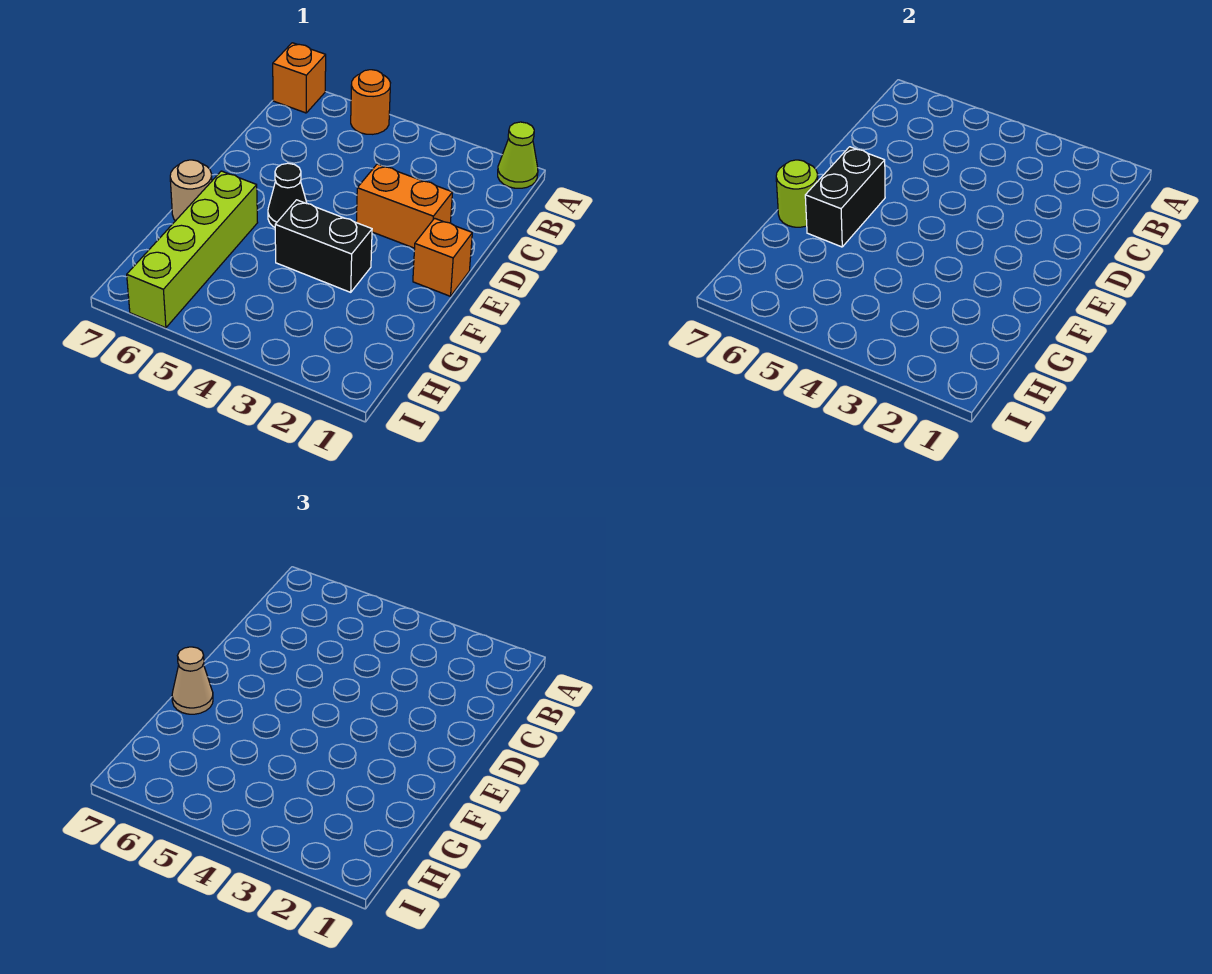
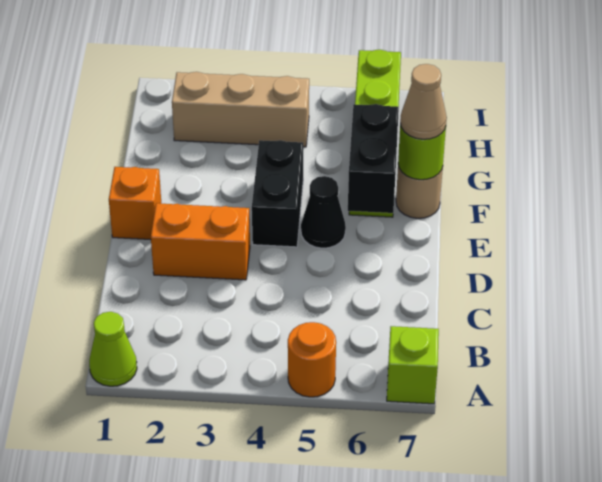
orange 1x1 brick [273,43,326,113] -> lime 1x1 brick [387,326,439,404]
black 1x2 brick [275,200,372,292] -> black 1x2 brick turned to [252,140,303,247]
none -> tan 1x3 brick [172,72,309,147]

